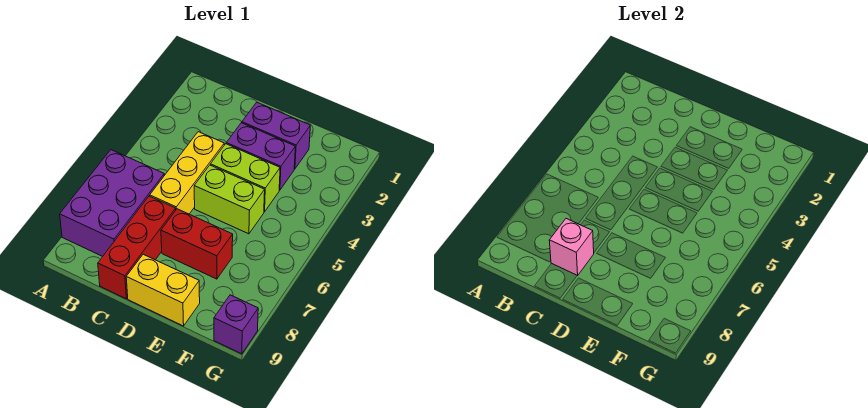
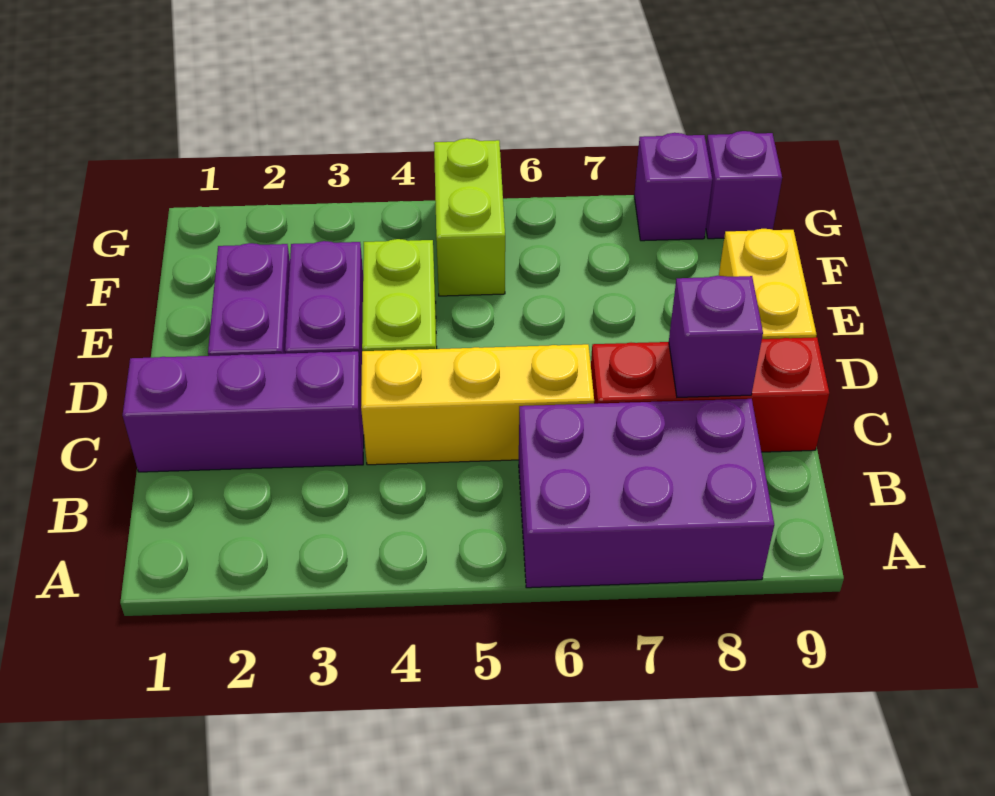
none -> purple 1x3 brick [123,351,364,472]
pink 1x1 brick [549,219,594,276] -> purple 1x1 brick [669,276,763,397]
lime 1x2 brick [194,165,265,234] -> lime 1x2 brick moved to [434,138,505,296]
red 1x2 brick [161,209,233,279] -> none
none -> purple 1x1 brick [634,133,712,241]

